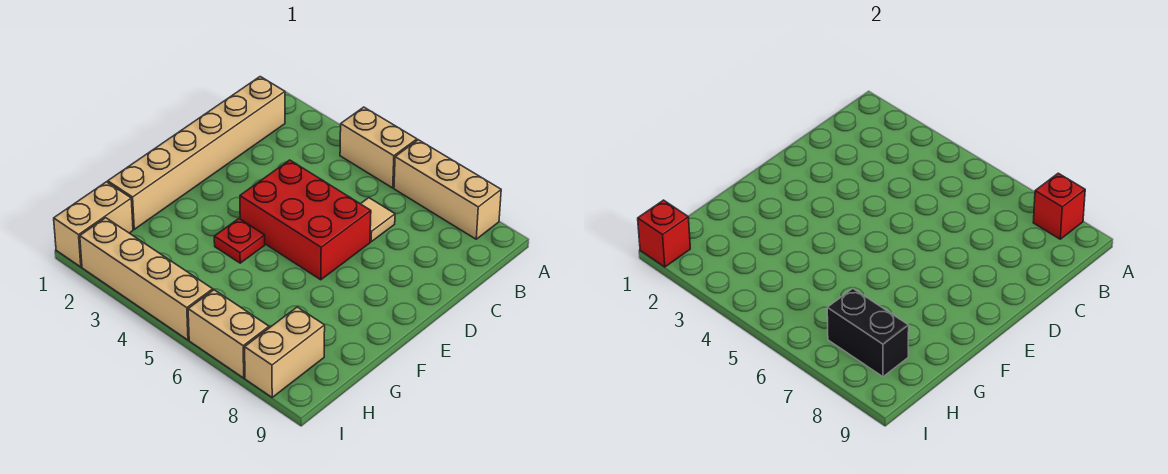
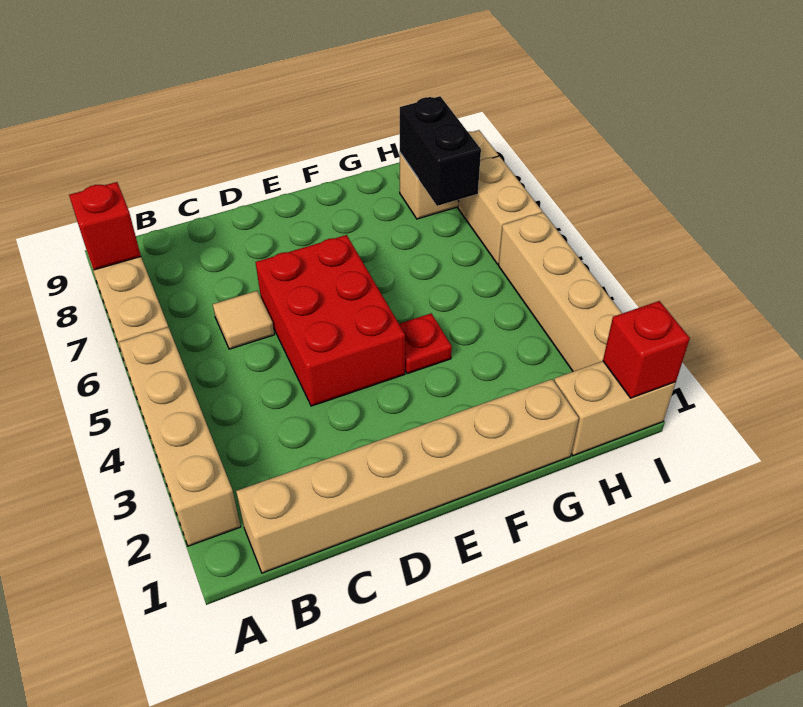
tan 1x2 brick [340,107,417,188] -> tan 1x4 brick [119,327,241,546]

